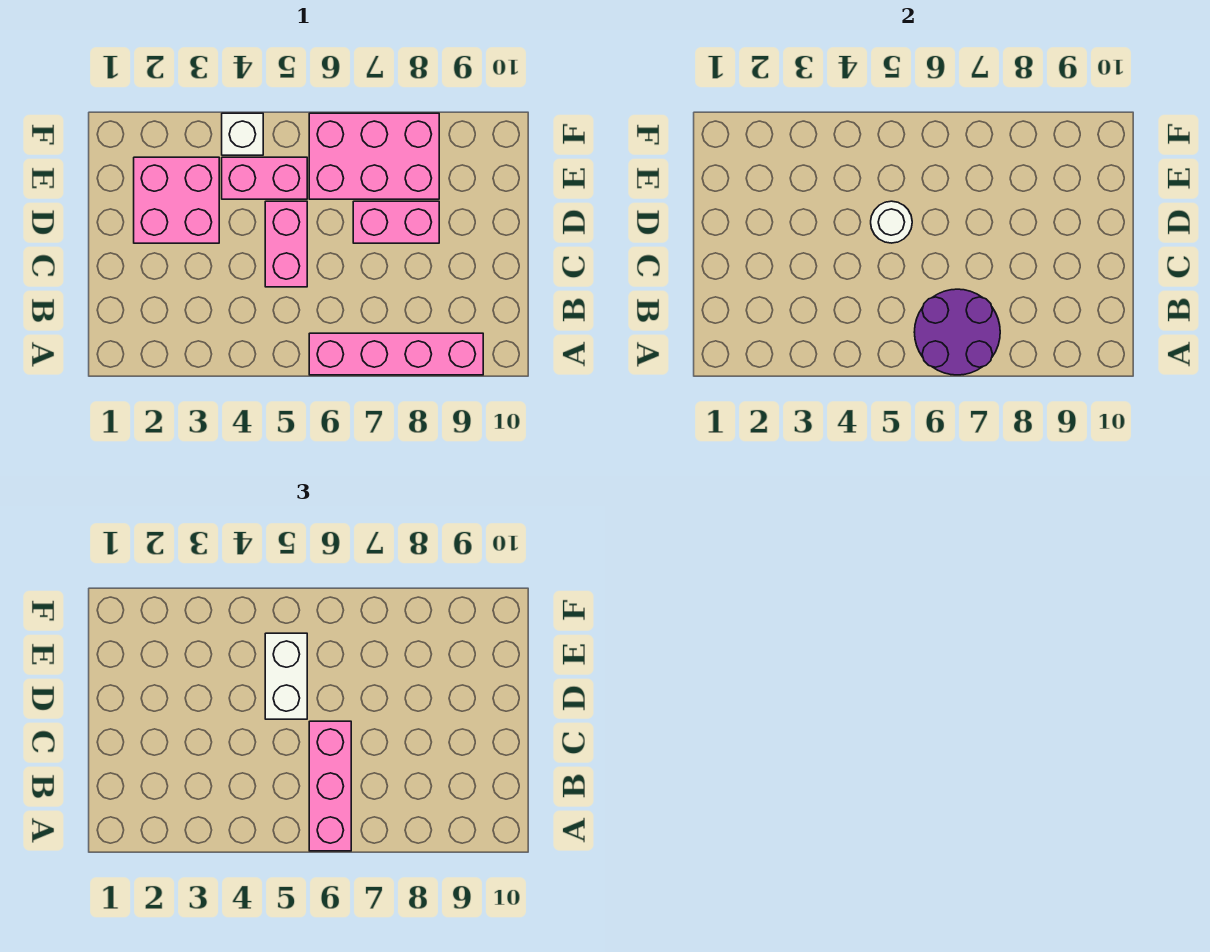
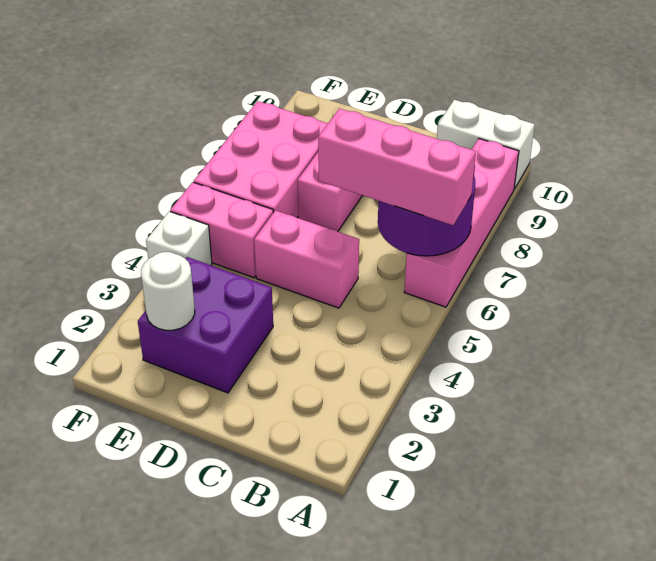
pink 2x2 brick [134,157,219,243] -> purple 2x2 brick [138,257,273,393]
white 1x1 round brick [871,201,912,243] -> white 1x1 round brick moved to [141,252,195,330]
white 1x2 brick [265,633,307,719] -> white 1x2 brick moved to [437,100,535,189]
pink 1x2 brick [222,157,307,199] -> pink 1x2 brick turned to [170,182,273,278]

